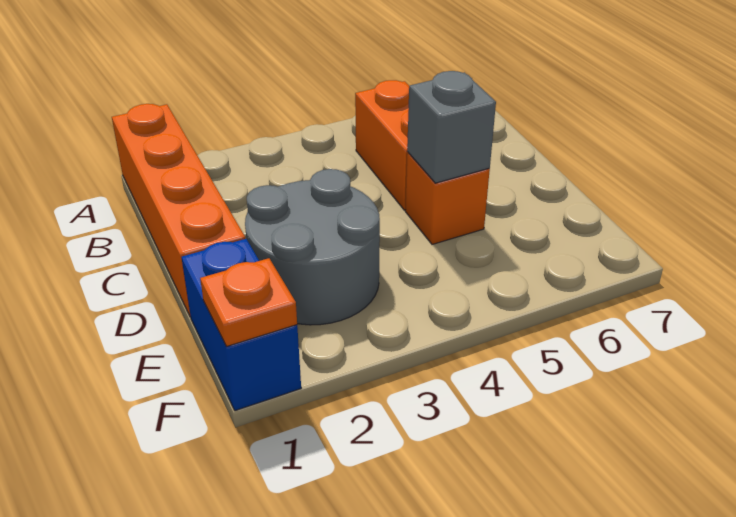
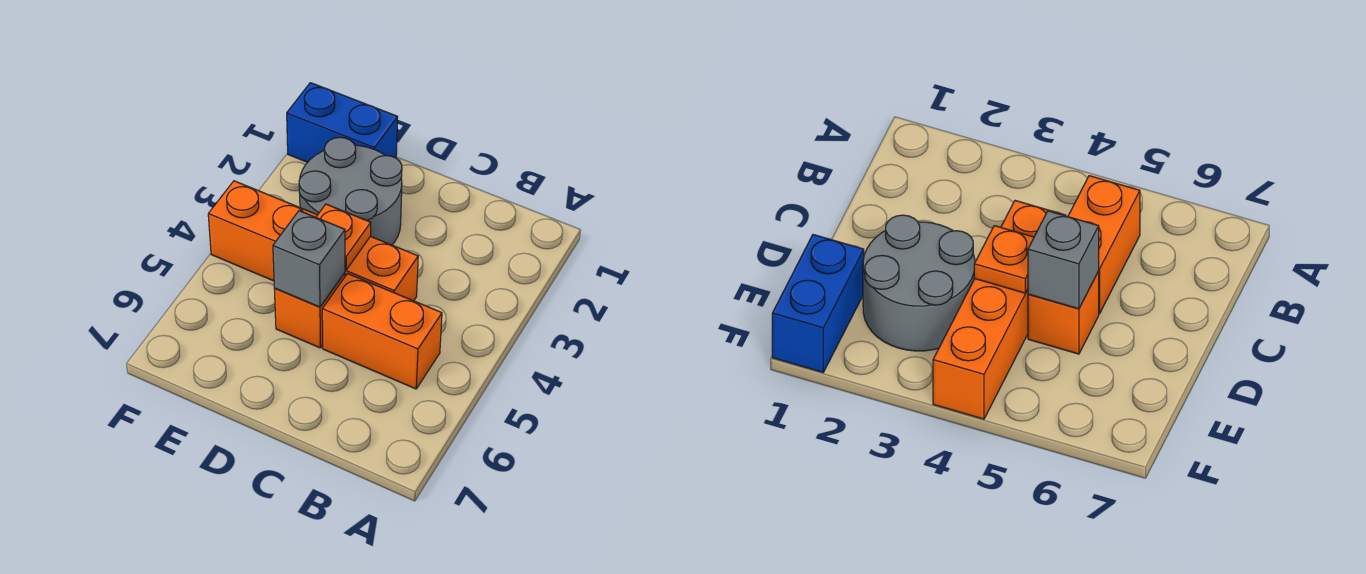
orange 1x4 brick [112,104,245,317] -> orange 1x4 brick moved to [208,181,418,301]
orange 1x1 plate [200,258,297,347] -> orange 1x1 plate moved to [316,204,371,270]

